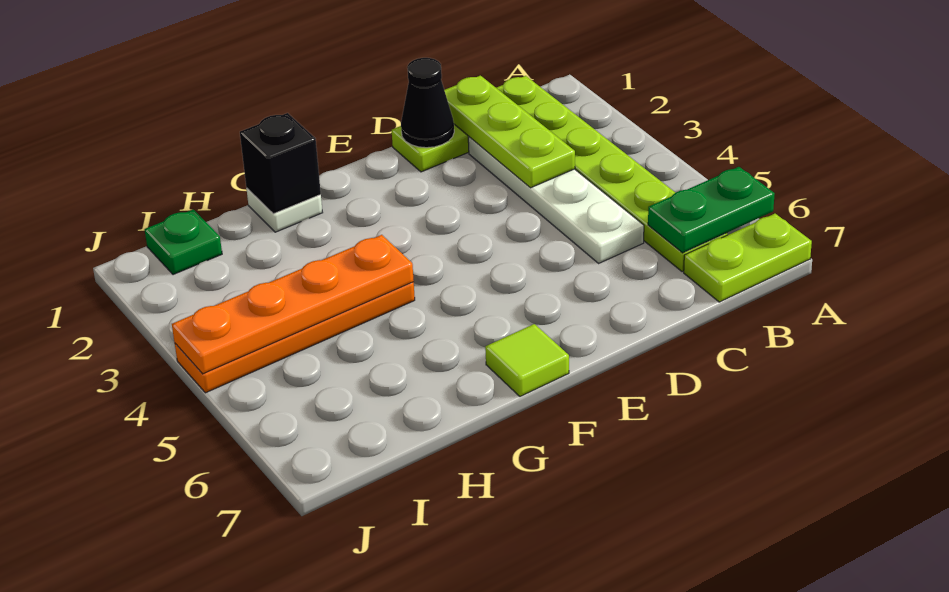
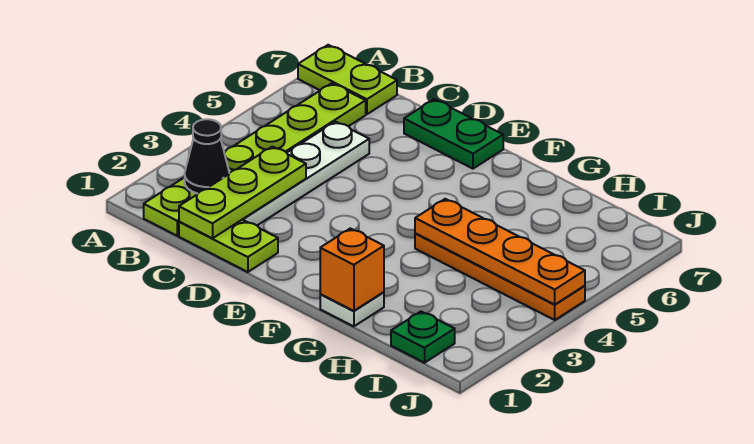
green 1x2 plate [648,167,775,253] -> green 1x2 plate moved to [404,99,503,169]
black 1x1 cone [401,58,454,148] -> black 1x1 cone moved to [185,119,229,194]
lime 1x1 tile [485,324,569,396] -> none
black 1x1 brick [240,113,321,214] -> orange 1x1 brick [320,228,384,311]

